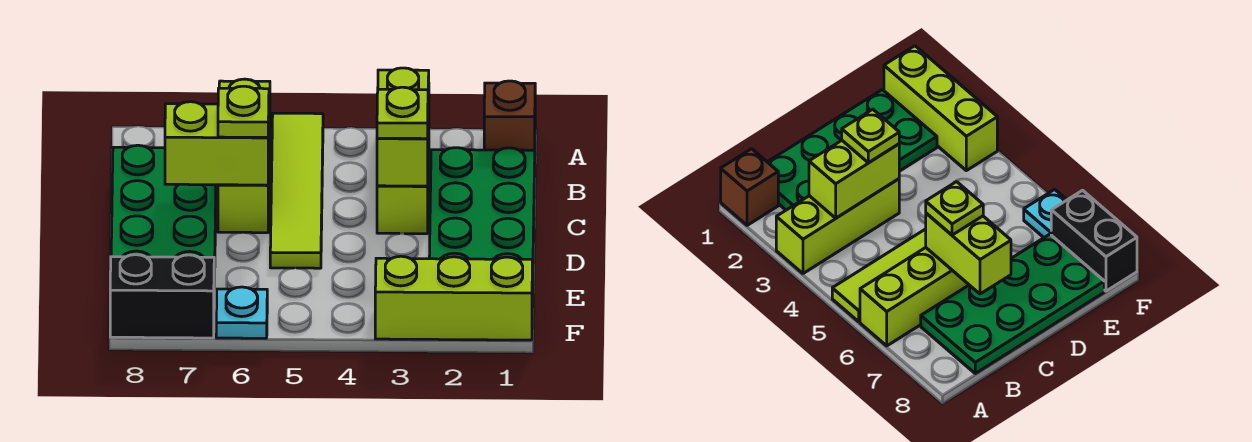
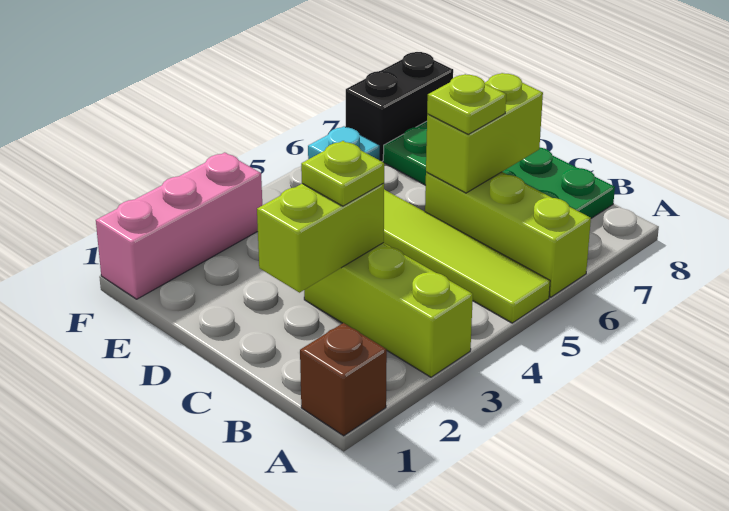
green 2x4 plate [429,148,535,260] -> none
lime 1x2 brick [377,68,429,186] -> lime 1x2 brick turned to [257,183,384,293]
lime 1x3 brick [375,256,533,340] -> pink 1x3 brick [96,153,262,299]

